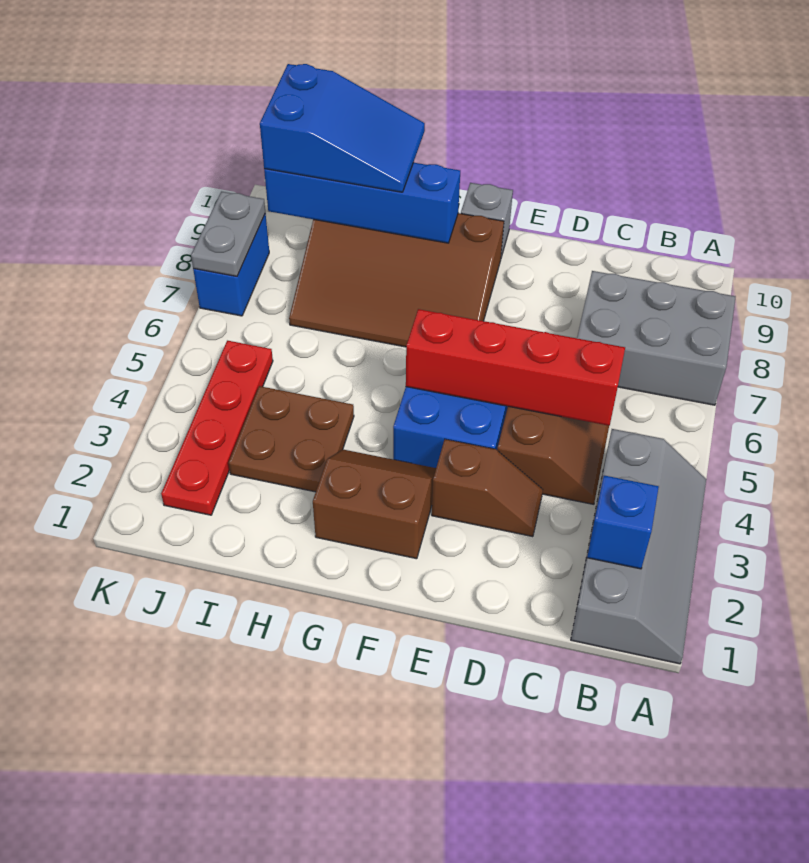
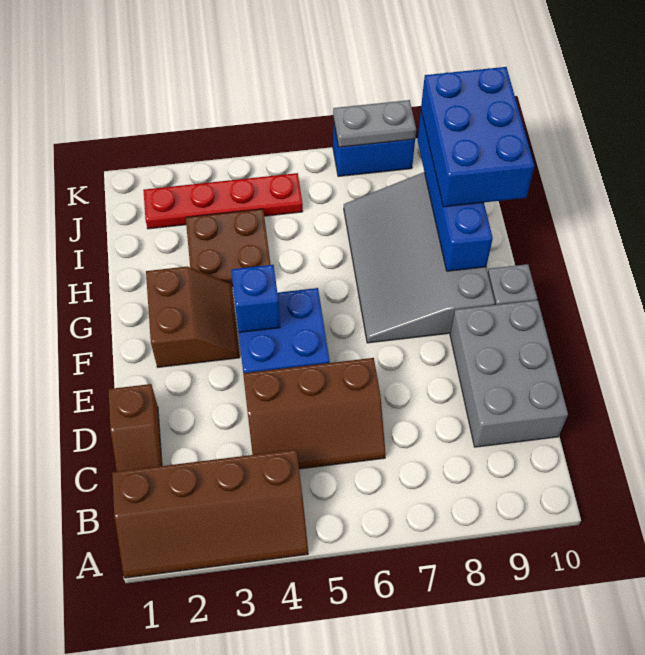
grey 2x4 slope [571,429,706,664] -> brown 2x4 slope [112,450,308,578]
grey 2x3 brick [577,271,736,405] -> grey 2x3 brick moved to [450,300,568,447]
blue 1x1 brick [587,476,659,569] -> blue 1x1 brick moved to [231,265,280,332]
red 1x4 brick [406,309,625,426] -> none
brown 1x2 slope [432,439,543,537] -> brown 1x2 slope moved to [108,384,162,472]
brown 3x4 slope [289,213,504,347] -> grey 3x4 slope [344,172,495,343]
blue 2x3 slope [260,64,425,192] -> blue 2x3 brick [421,67,534,207]

